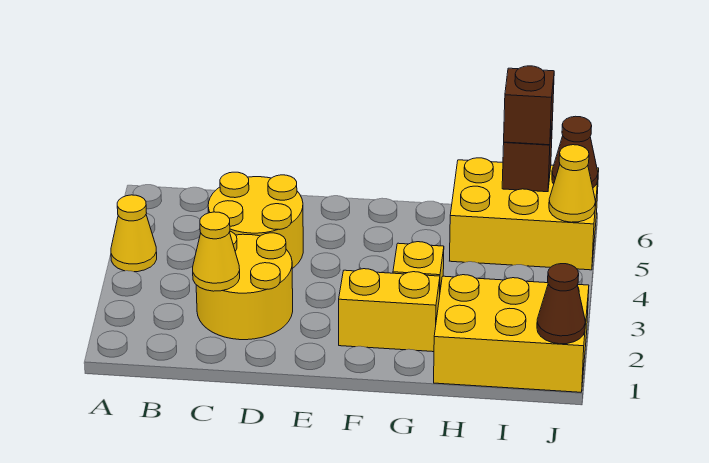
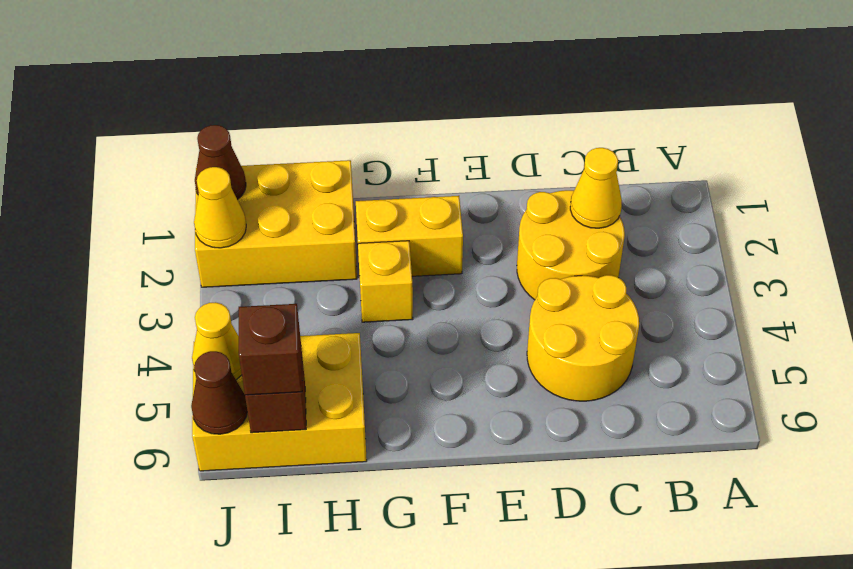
yellow 1x1 cone [111,195,157,272] -> yellow 1x1 cone moved to [194,167,246,248]

